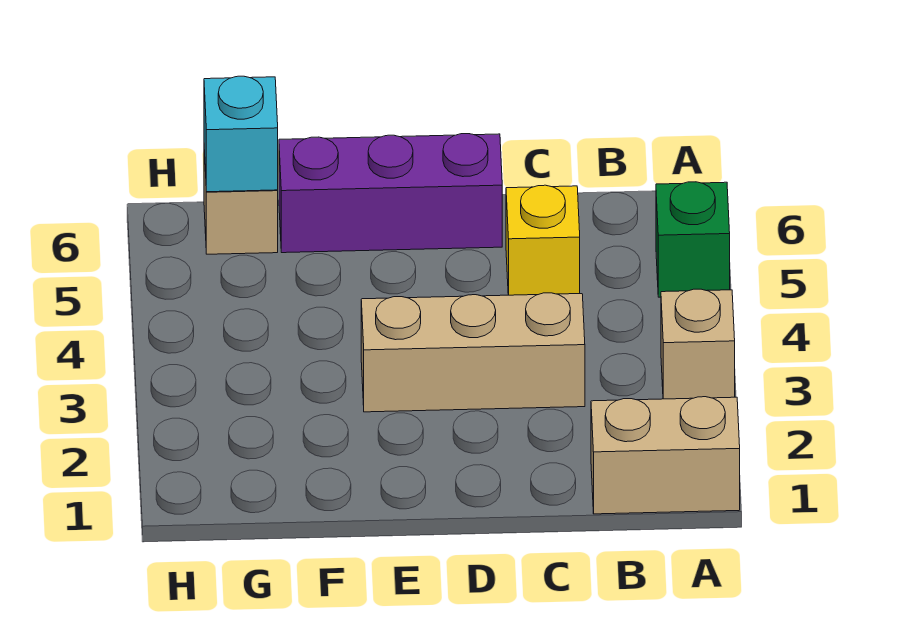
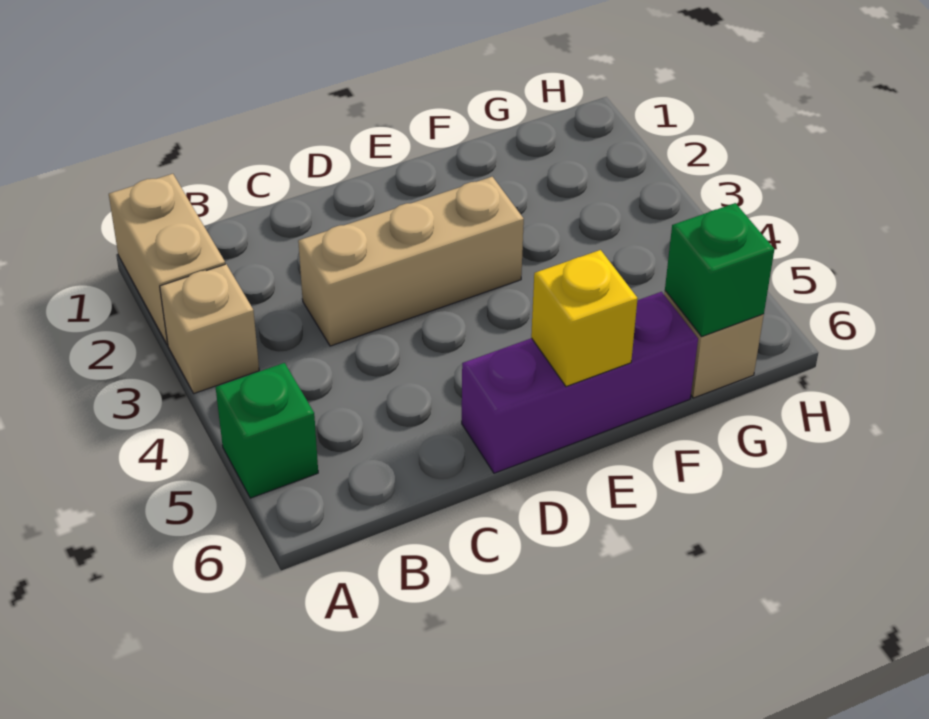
tan 1x2 brick [591,397,740,514] -> tan 1x2 brick turned to [109,174,225,345]
yellow 1x1 brick [506,185,580,295] -> yellow 1x1 brick moved to [531,250,638,387]
cyan 1x1 brick [204,76,278,192] -> green 1x1 brick [665,203,774,336]

